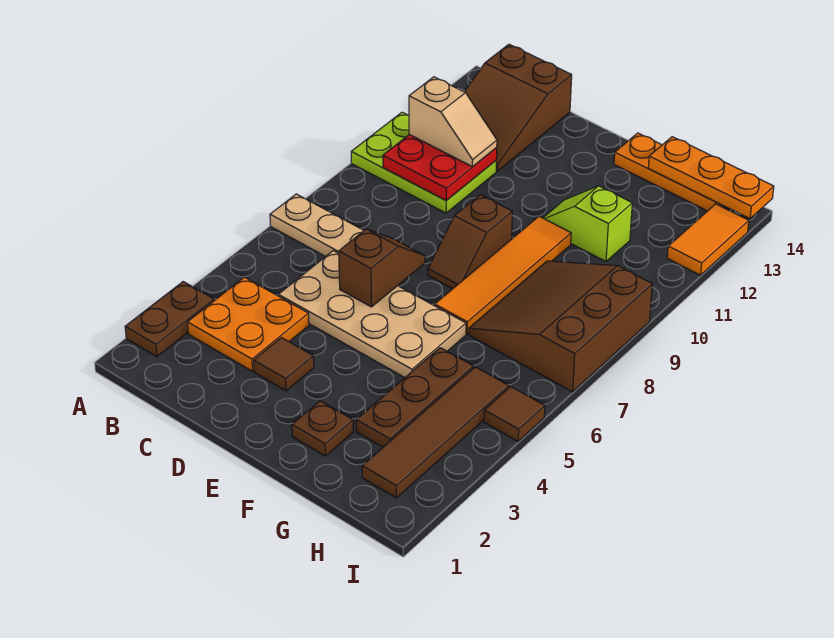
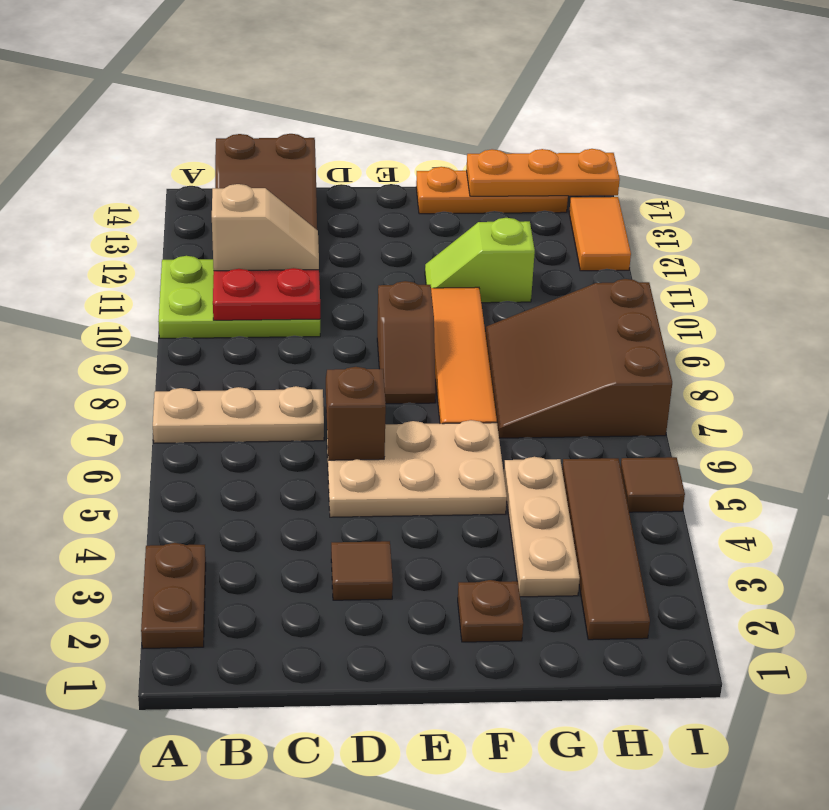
orange 2x2 plate [187,277,309,371] -> none
tan 2x4 plate [278,251,466,378] -> tan 2x3 plate [327,420,507,517]
brown 1x3 plate [356,348,473,447] -> tan 1x3 plate [504,457,580,597]

